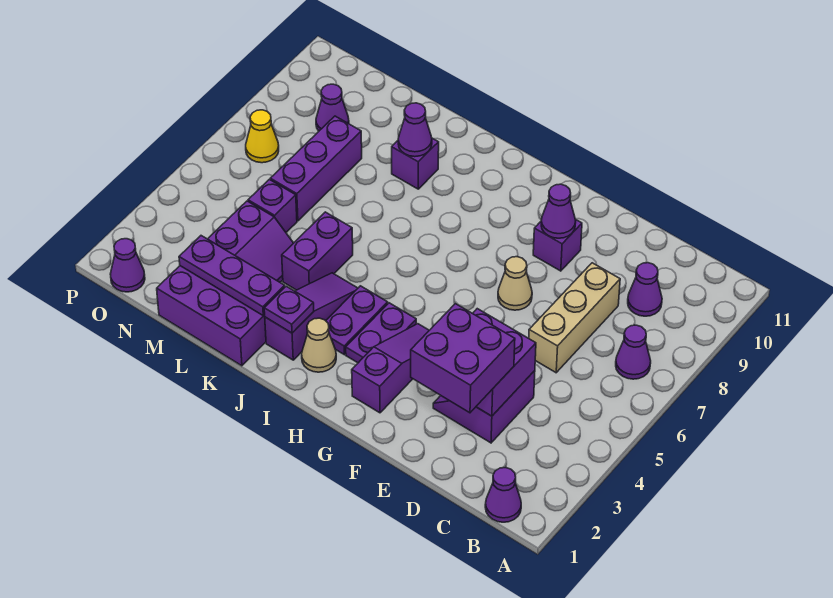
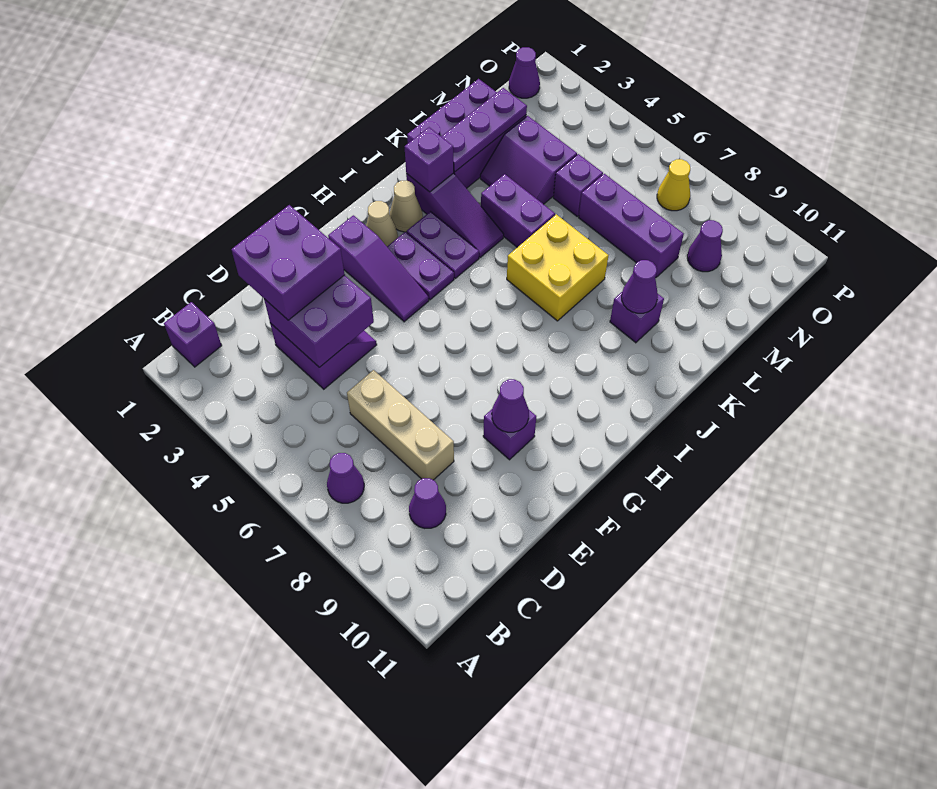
purple 1x1 cone [485,468,521,522] -> purple 1x1 brick [164,302,222,367]
tan 1x1 cone [498,257,532,310] -> tan 1x1 cone moved to [366,201,398,246]
purple 1x1 plate [264,286,314,333] -> purple 1x1 brick [405,127,454,192]
none -> yellow 2x2 brick [507,214,609,321]

